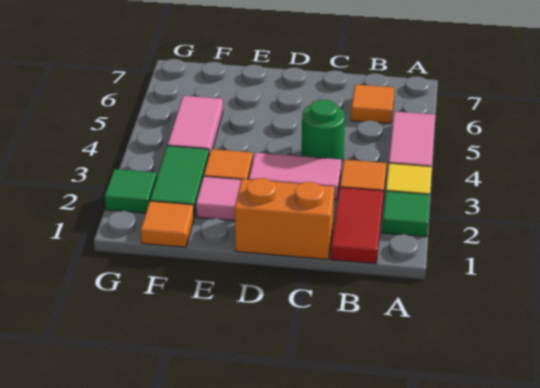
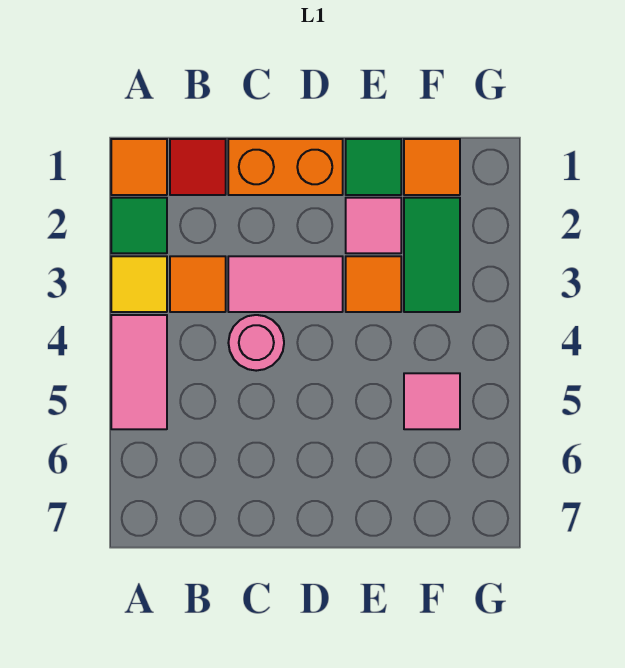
red 1x2 tile [331,187,384,264] -> red 1x1 tile [170,139,226,195]
orange 1x1 tile [351,84,394,124] -> orange 1x1 tile moved to [111,139,167,195]
green 1x1 round brick [302,100,345,161] -> pink 1x1 round brick [228,315,284,371]
pink 1x2 tile [167,96,223,154] -> pink 1x1 tile [404,373,460,429]
green 1x1 tile [104,169,157,213] -> green 1x1 tile moved to [346,139,401,195]

